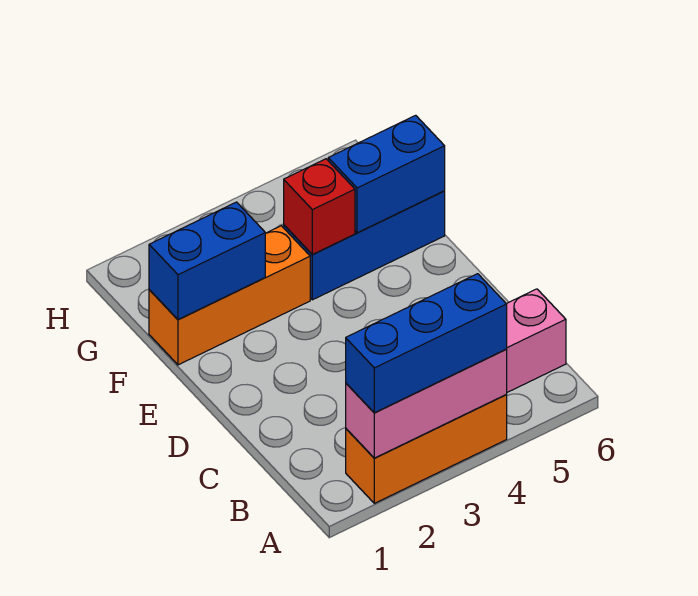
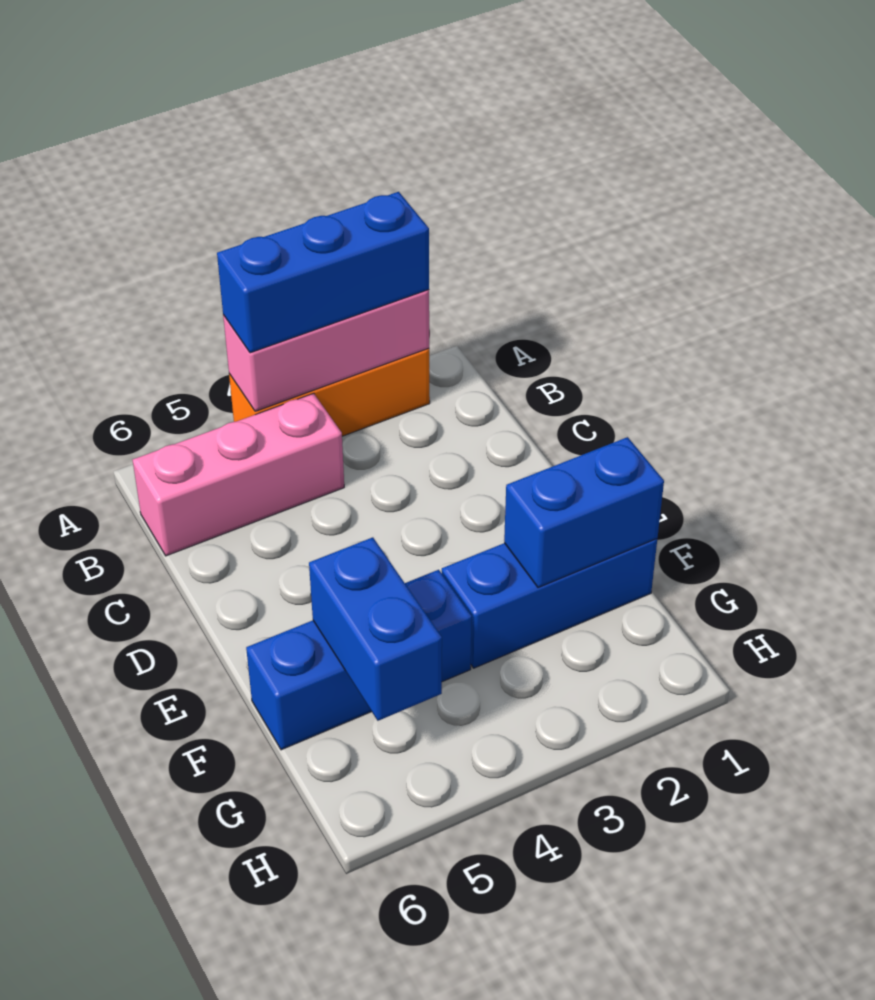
orange 1x3 brick [149,226,310,365] -> blue 1x3 brick [442,539,657,668]
red 1x1 brick [284,159,355,254] -> none
blue 1x2 brick [328,115,445,233] -> blue 1x2 brick turned to [309,537,442,721]

